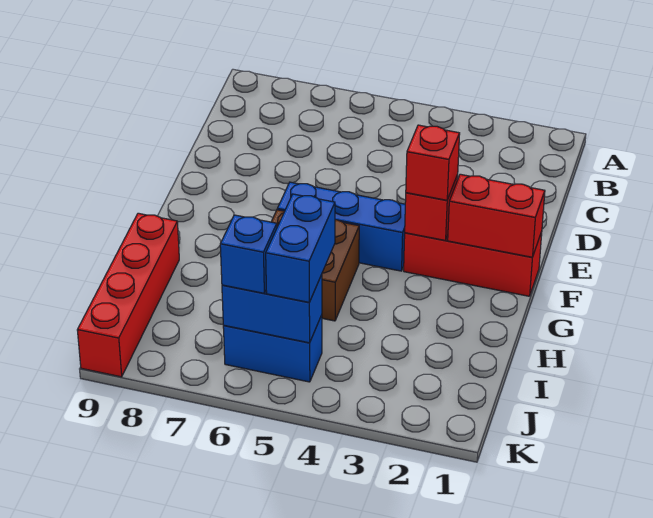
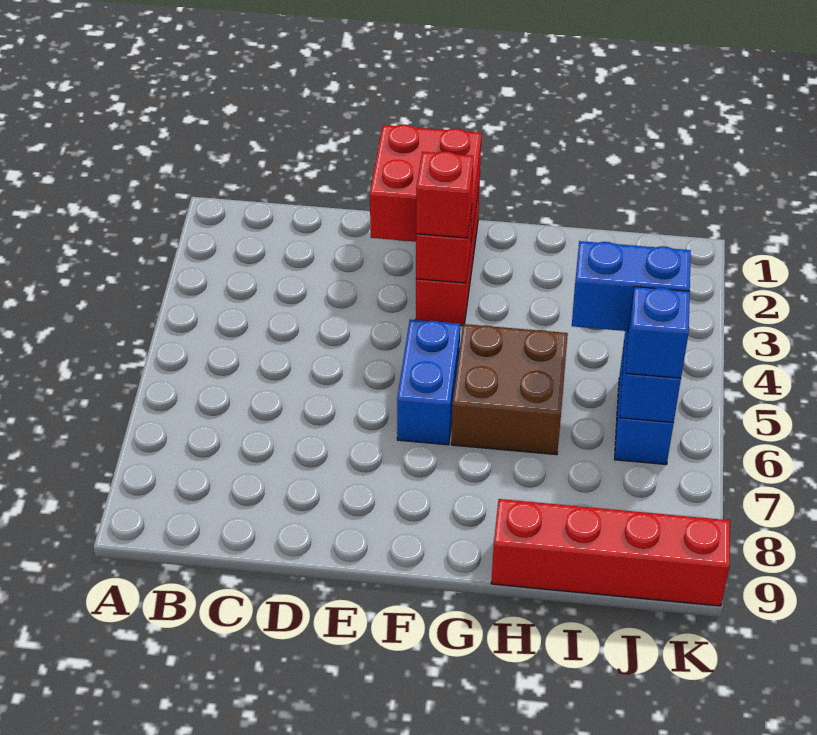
red 1x2 brick [448,174,545,257] -> red 2x2 brick [370,125,482,242]
blue 1x3 brick [277,182,405,271] -> blue 1x2 brick [397,320,460,445]

